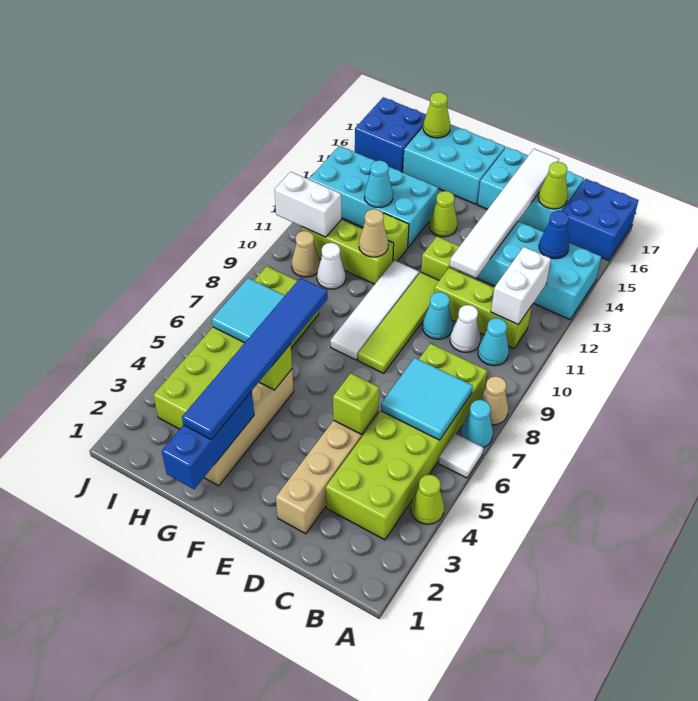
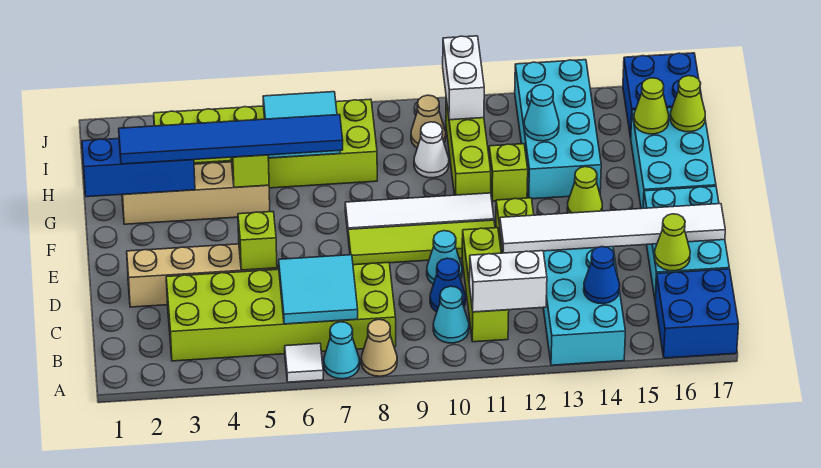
lime 1x1 cone [411,475,444,524] -> lime 1x1 cone moved to [634,78,669,134]
white 1x1 cone [450,305,480,352] -> blue 1x1 cone [430,258,466,312]
tan 1x1 cone [359,209,388,257] -> none

